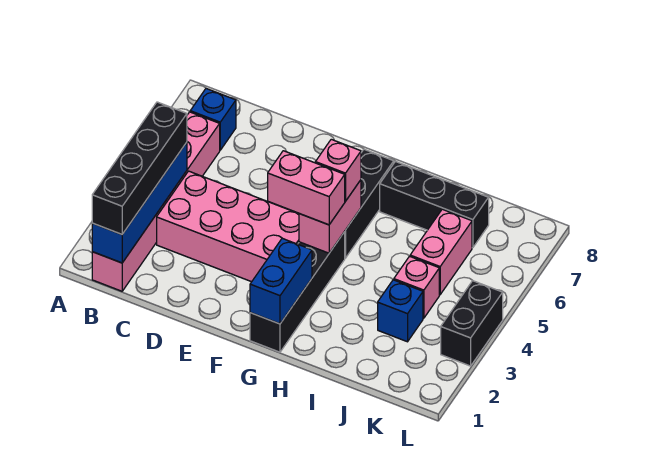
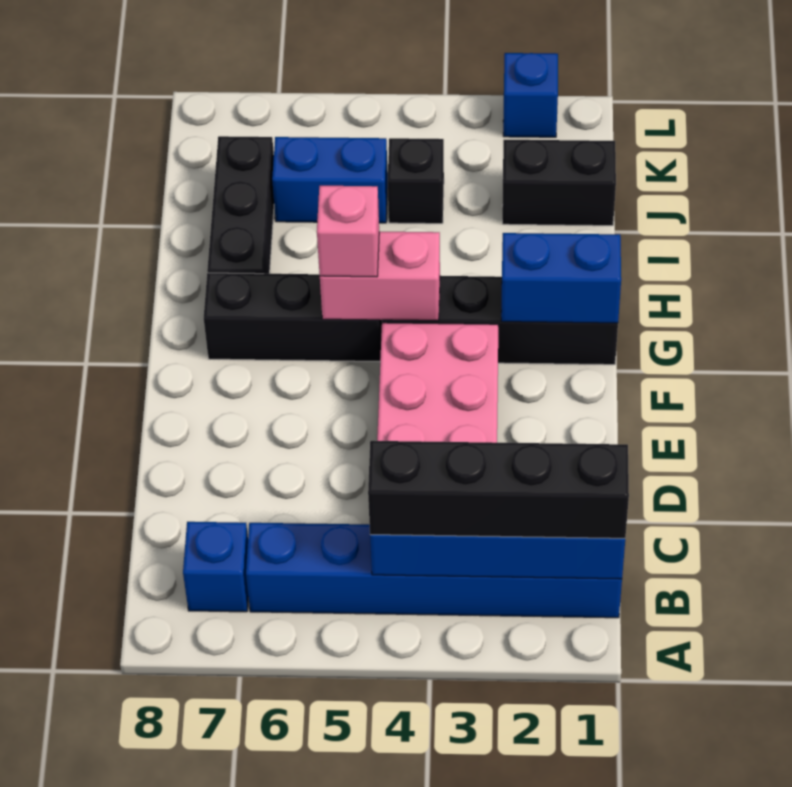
pink 1x6 brick [92,112,220,291] -> blue 1x6 brick [246,523,622,618]
pink 1x2 brick [268,151,345,225] -> none
blue 1x1 brick [378,280,423,342] -> blue 1x1 brick moved to [503,53,558,137]
pink 1x1 brick [394,256,439,318] -> black 1x1 brick [388,138,444,224]
pink 1x2 brick [410,209,472,295] -> blue 1x2 brick [272,137,388,223]
black 1x2 brick [441,281,503,366] -> black 1x2 brick moved to [502,140,616,226]

